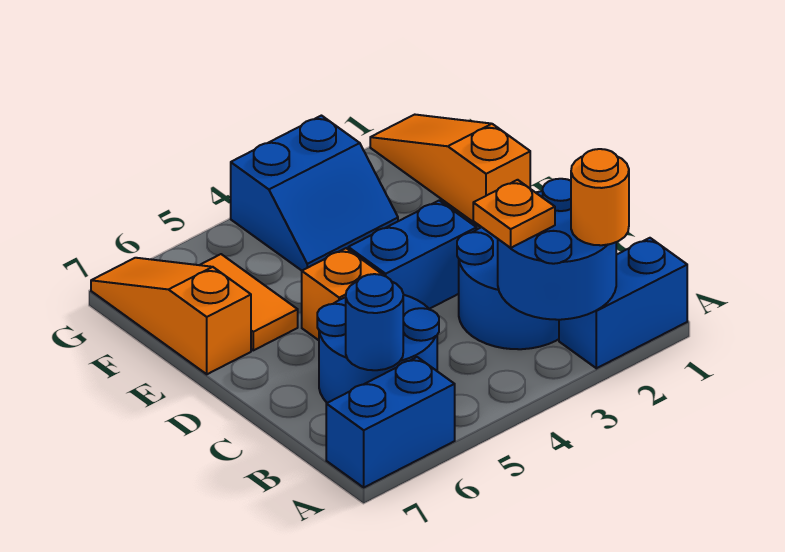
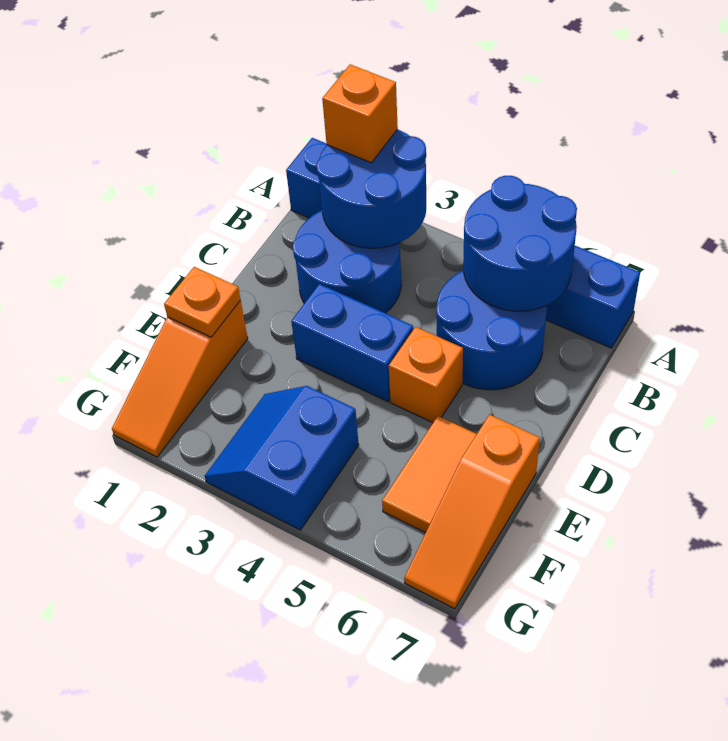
orange 1x1 round brick [571,149,629,245] -> orange 1x1 brick [322,64,398,163]
orange 1x1 plate [473,180,555,248] -> orange 1x1 plate moved to [164,267,241,337]
blue 1x1 round brick [346,274,403,370] -> blue 2x2 round brick [463,176,577,311]
blue 2x2 slope [231,116,398,271] -> blue 2x2 slope turned to [205,386,359,530]

